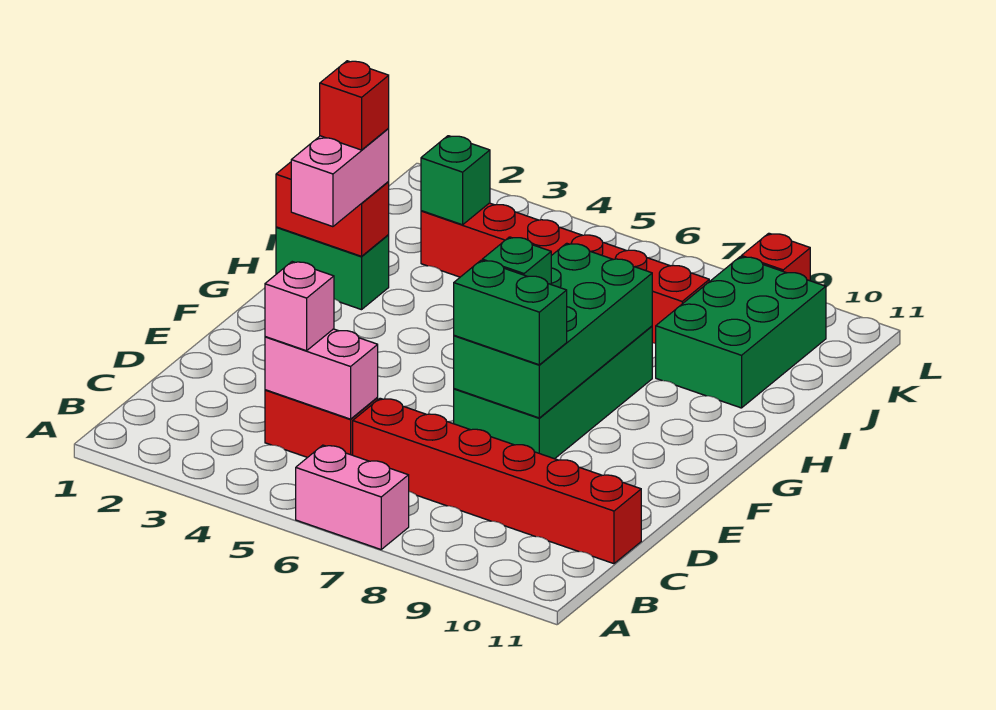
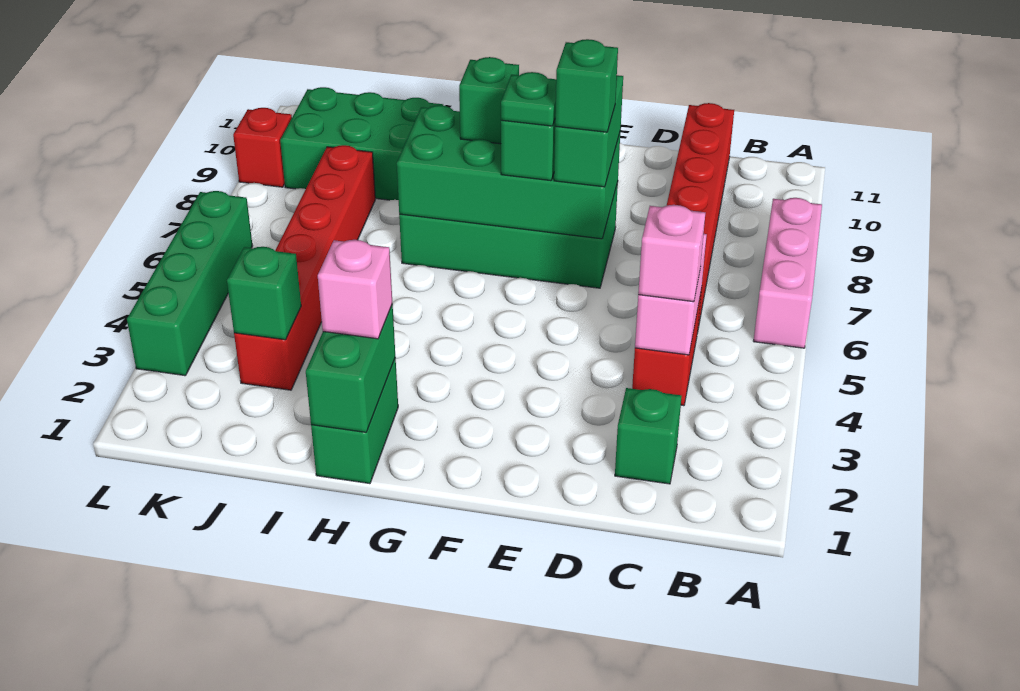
pink 1x2 brick [296,445,409,549] -> pink 1x3 brick [753,198,822,348]
none -> green 1x1 brick [615,388,682,484]
none -> green 1x1 brick [555,39,618,132]
none -> green 1x1 plate [501,72,556,126]
pink 1x2 brick [291,129,389,227] -> pink 1x1 brick [318,240,392,339]
none -> green 1x1 brick [459,57,519,144]
red 1x2 brick [276,162,389,256] -> green 1x2 brick [306,304,395,432]
red 1x1 brick [320,61,389,150] -> none
none -> green 1x4 brick [127,191,252,376]

